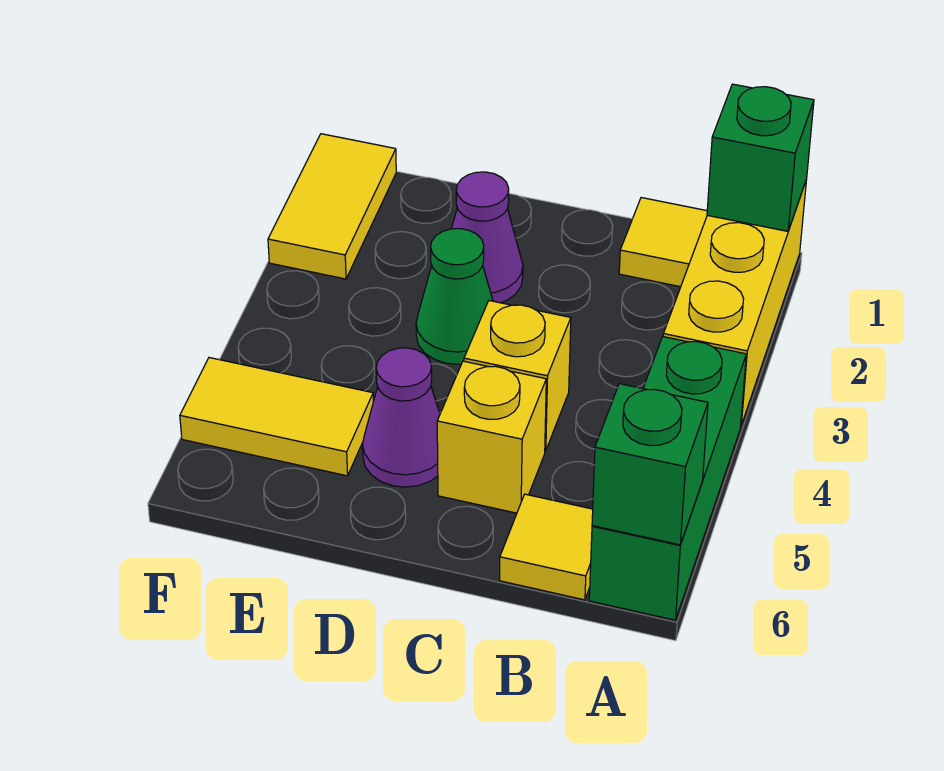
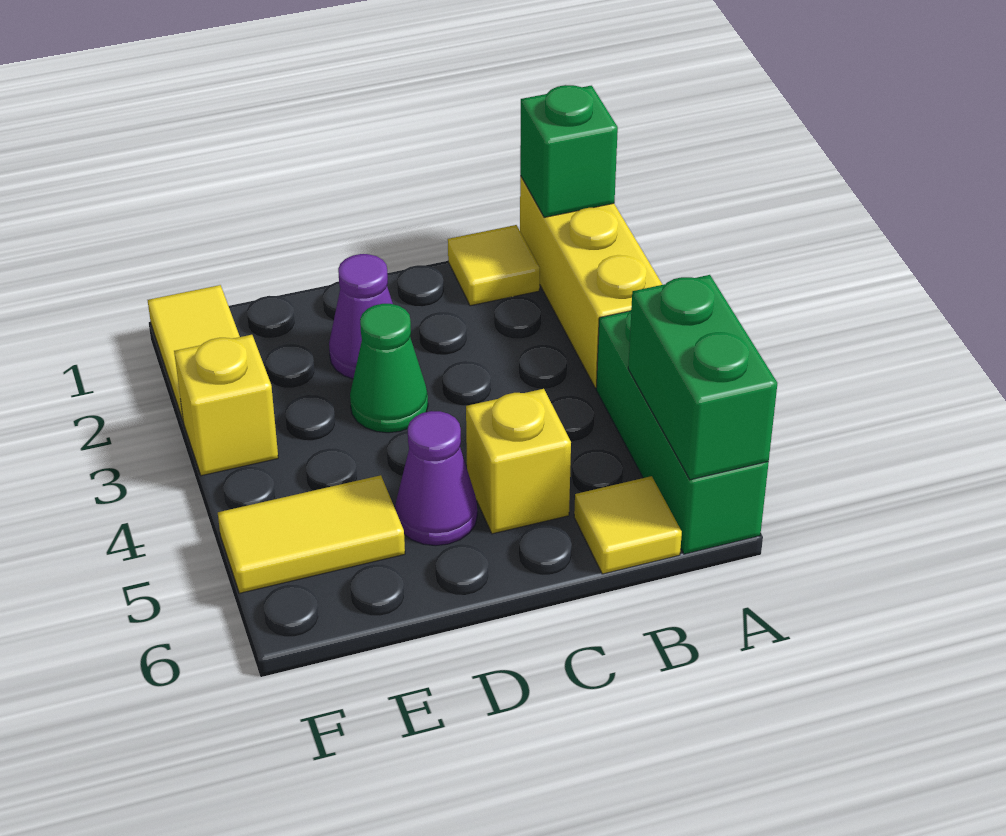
green 1x1 brick [592,384,708,545] -> green 1x2 brick [628,275,777,480]
yellow 1x1 brick [464,301,571,451] -> yellow 1x1 brick moved to [174,335,278,476]

